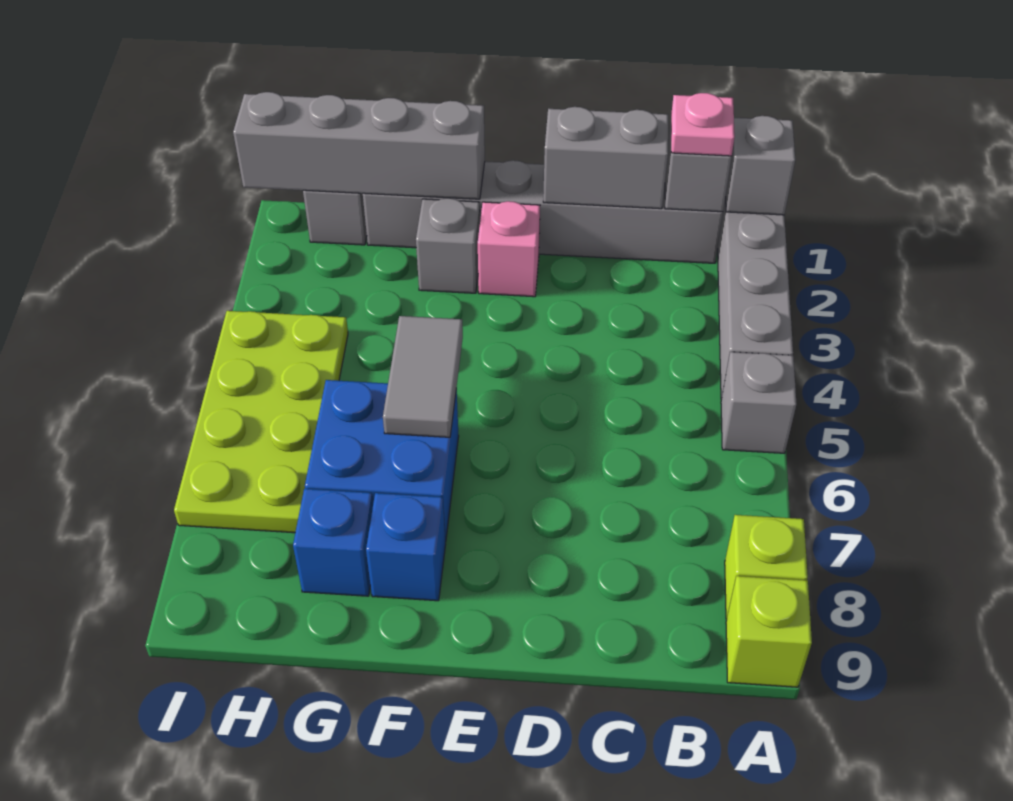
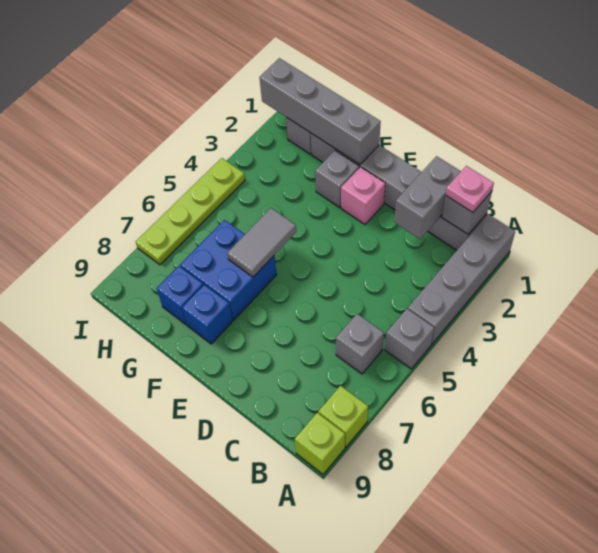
grey 1x1 brick [726,116,795,215] -> grey 1x1 brick moved to [336,314,384,374]
grey 1x2 brick [543,107,668,209] -> grey 1x2 brick turned to [394,156,461,239]
lime 2x4 plate [174,311,348,533] -> lime 1x4 plate [136,158,245,265]

